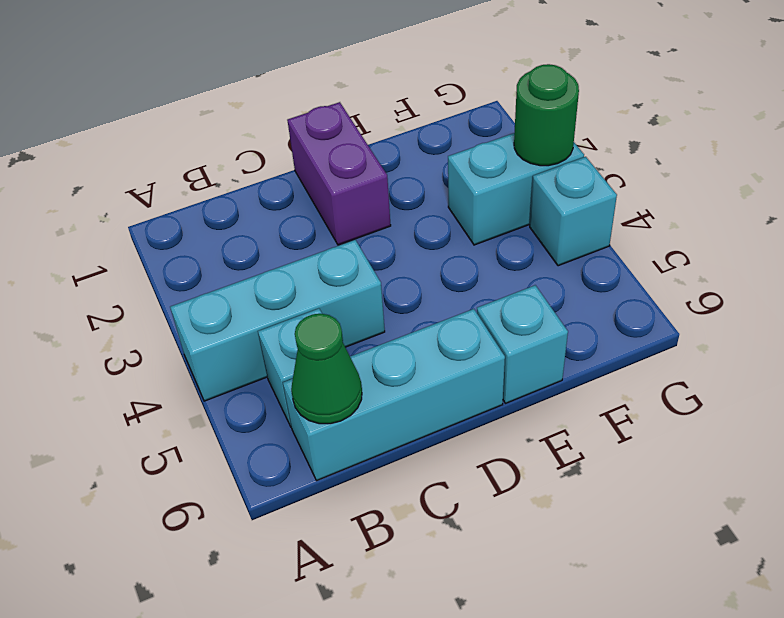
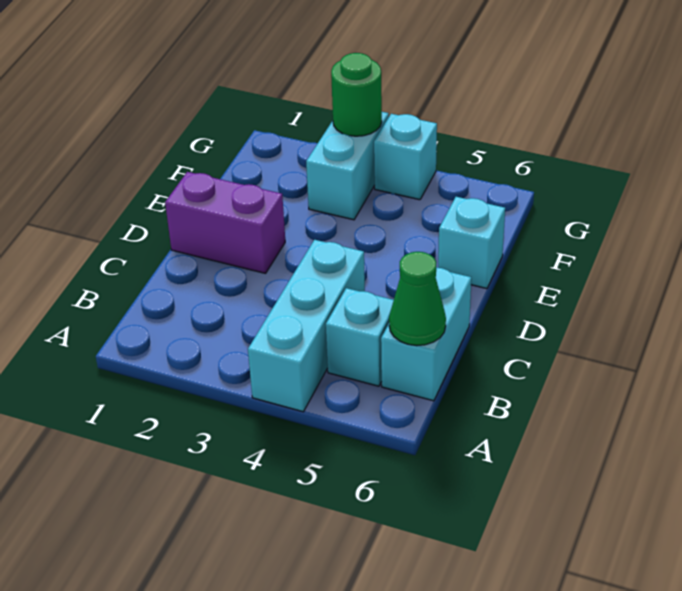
cyan 1x3 brick [283,309,505,481] -> cyan 1x2 brick [381,268,471,401]

